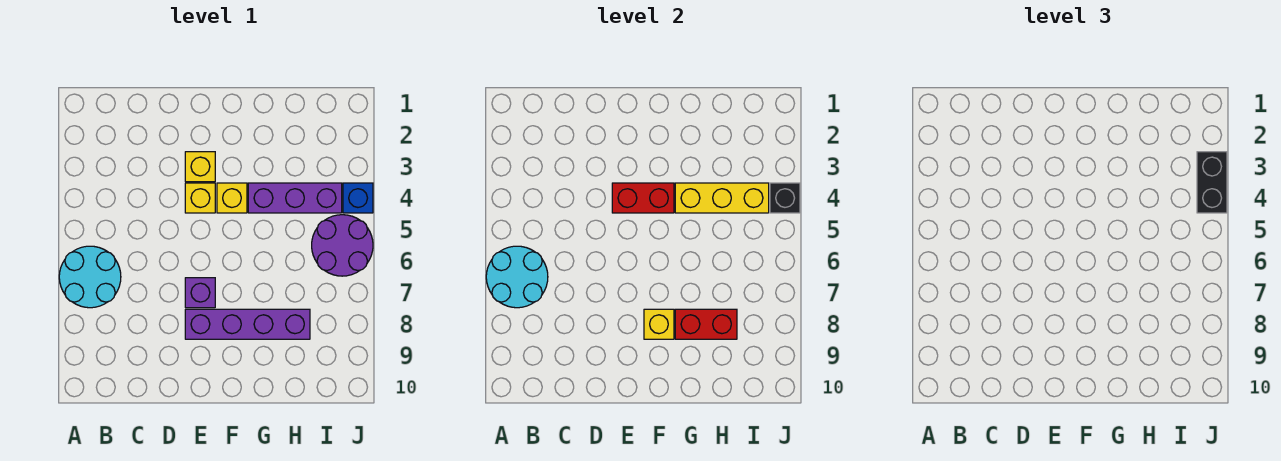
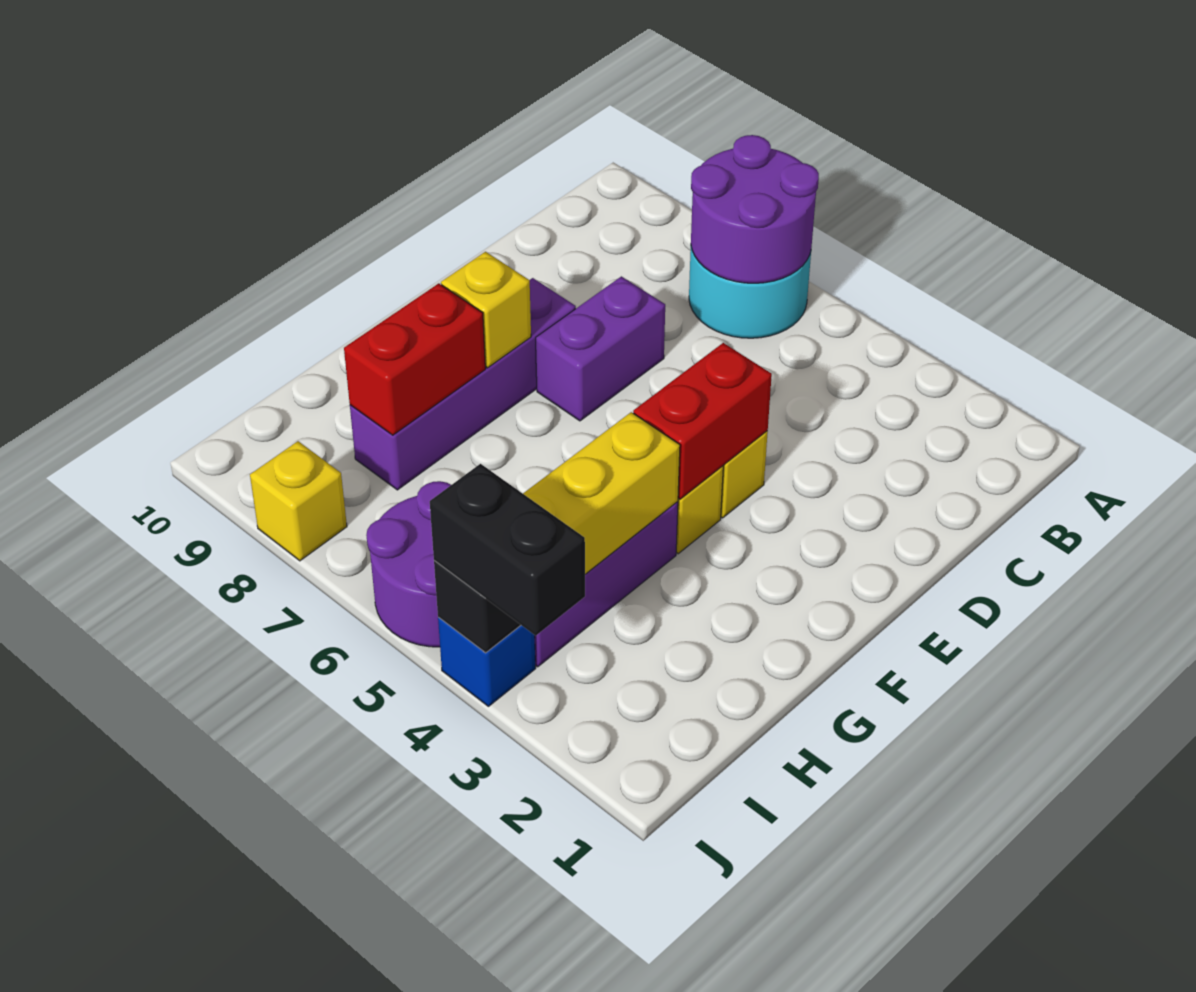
cyan 2x2 round brick [486,246,548,308] -> purple 2x2 round brick [691,135,819,283]
yellow 1x1 brick [185,152,215,182] -> yellow 1x1 brick moved to [250,441,347,561]
purple 1x1 brick [185,278,215,308] -> purple 1x2 brick [536,276,665,421]

